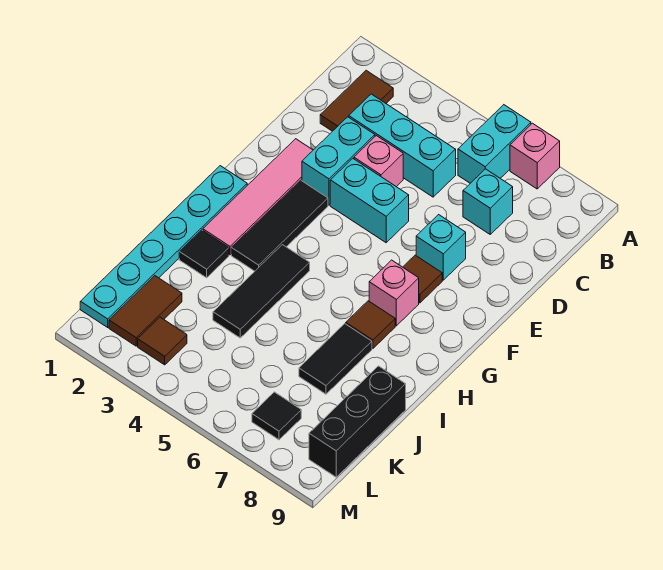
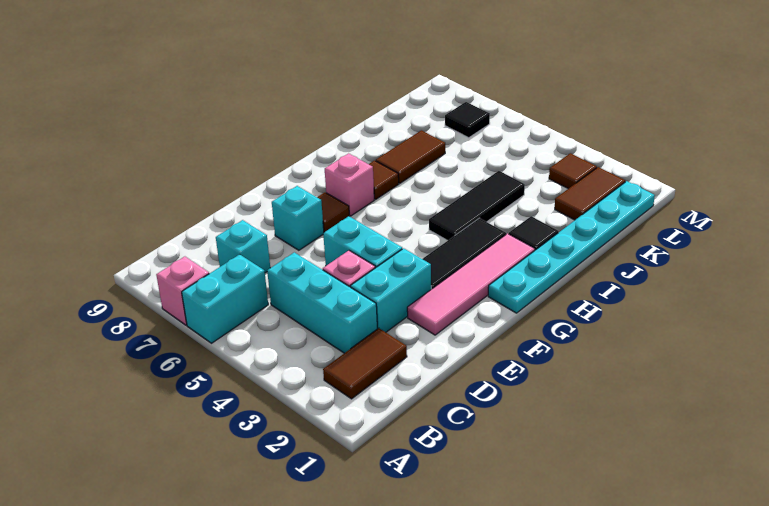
black 1x2 tile [299,324,372,394] -> brown 1x2 tile [376,130,445,183]
black 1x3 brick [309,366,406,477] -> none

